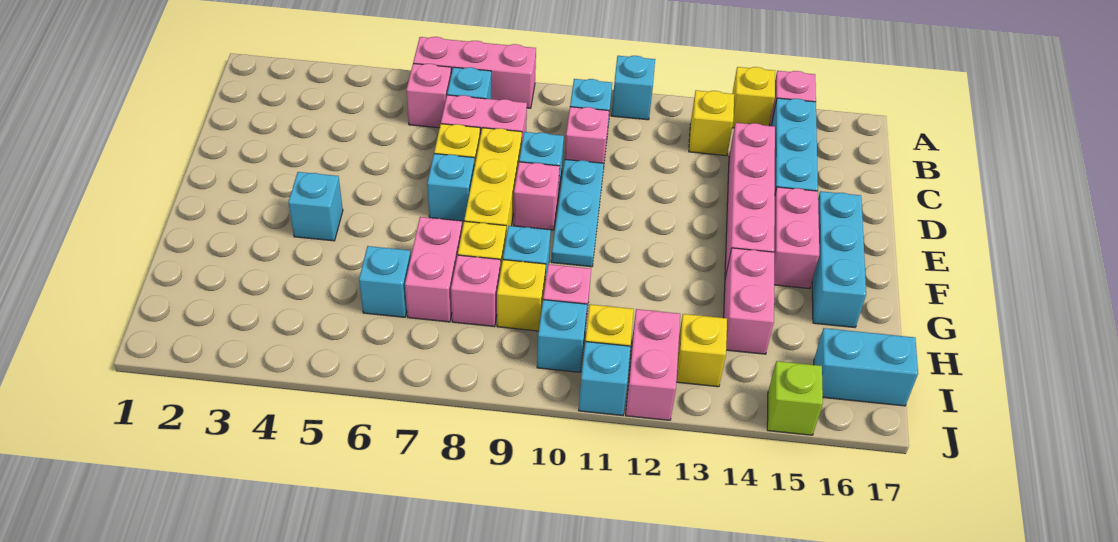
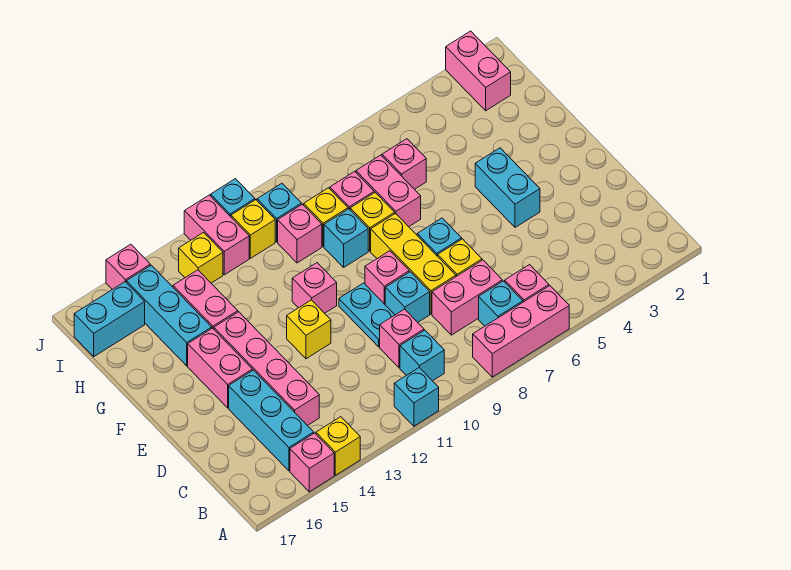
yellow 1x1 brick [689,90,734,156] -> yellow 1x1 brick moved to [287,300,331,359]
cyan 1x3 plate [551,160,604,267] -> cyan 1x2 plate [339,283,394,347]
cyan 1x3 brick [812,191,866,328] -> cyan 1x3 brick moved to [126,265,212,366]
cyan 1x1 brick [288,172,343,241] -> cyan 1x2 brick [475,148,540,228]
none -> pink 1x1 brick [292,263,337,313]
cyan 1x1 brick [359,246,411,317] -> pink 1x1 brick [382,139,426,189]
none -> pink 1x2 brick [446,31,511,111]
lime 1x1 brick [767,361,823,435] -> pink 1x1 brick [106,244,150,289]

